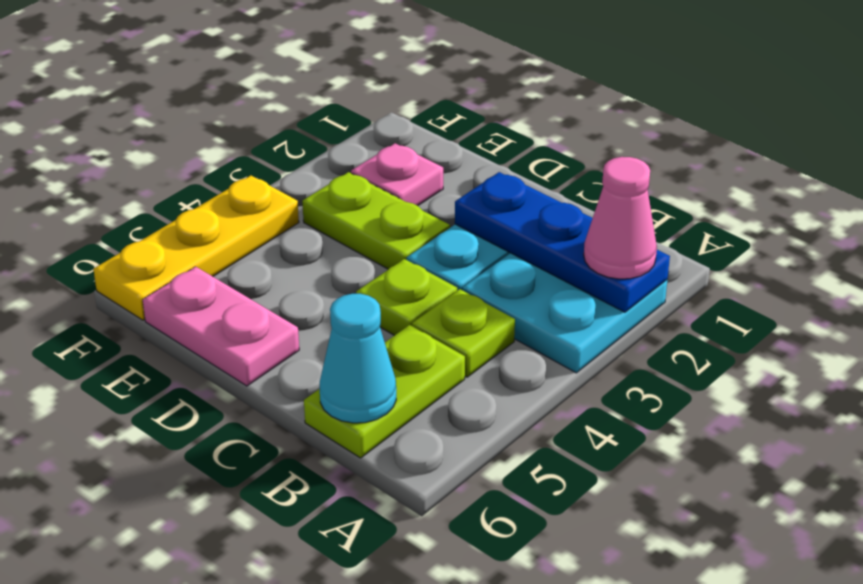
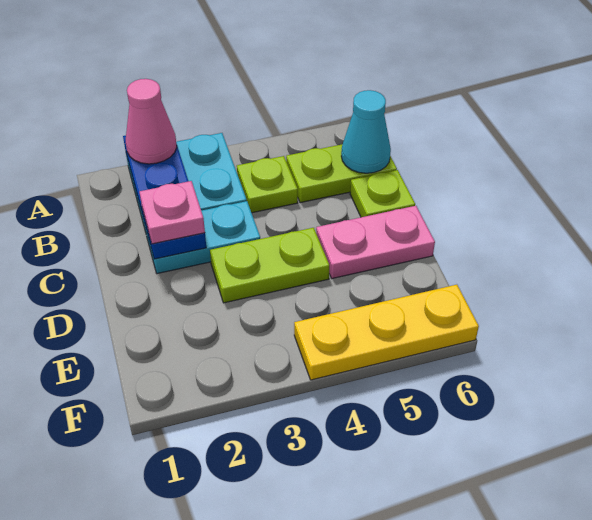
lime 1x1 plate [356,259,457,336] -> lime 1x1 plate moved to [350,170,415,217]
lime 1x2 plate [302,172,450,269] -> lime 1x2 plate turned to [210,228,329,303]
pink 1x2 plate [143,267,299,386] -> pink 1x2 plate turned to [316,206,435,279]
pink 1x1 plate [351,143,443,206] -> pink 1x1 plate moved to [140,181,205,244]

